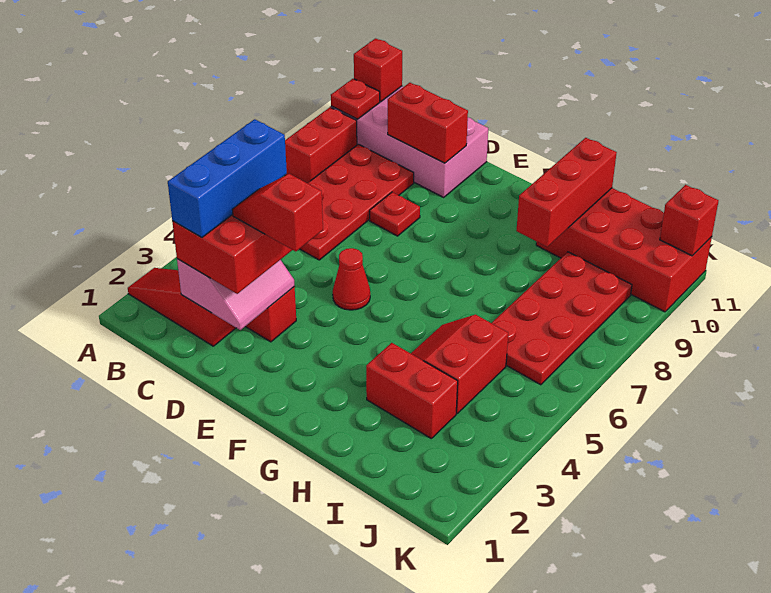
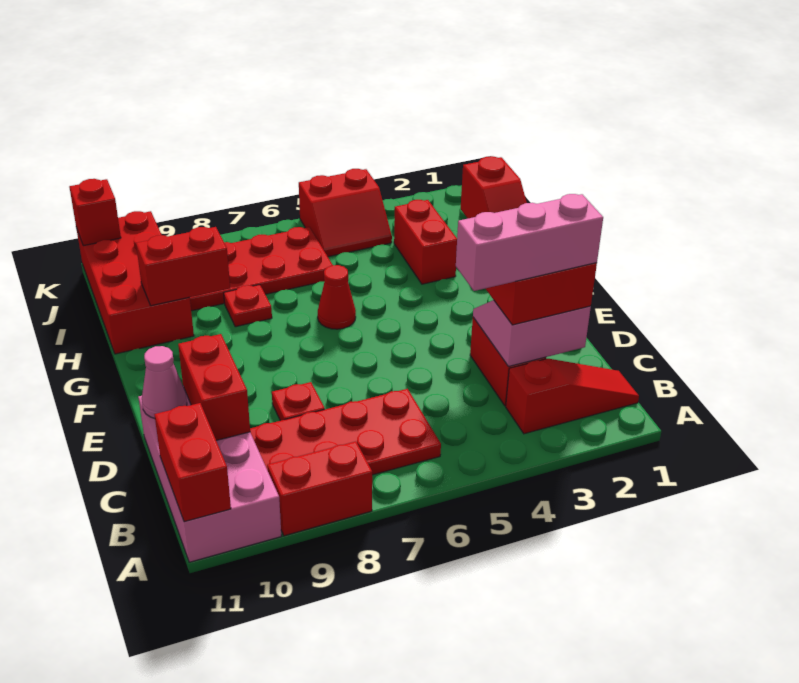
red 1x3 slope [128,268,236,346] -> red 1x3 slope turned to [506,359,639,434]
red 1x1 plate [331,79,380,119] -> red 1x1 plate moved to [224,285,272,327]
red 1x1 brick [354,38,402,102] -> red 1x2 brick [154,403,231,522]
blue 1x3 brick [168,119,287,238] -> pink 1x3 brick [456,194,603,291]
none -> pink 1x1 cone [142,346,187,418]
red 1x1 cone [333,248,370,310] -> red 1x1 cone moved to [318,265,356,329]
red 2x2 slope [411,315,508,413] -> red 2x2 slope moved to [299,169,392,257]
red 1x3 brick [516,138,617,247] -> red 1x2 brick [136,227,230,306]

